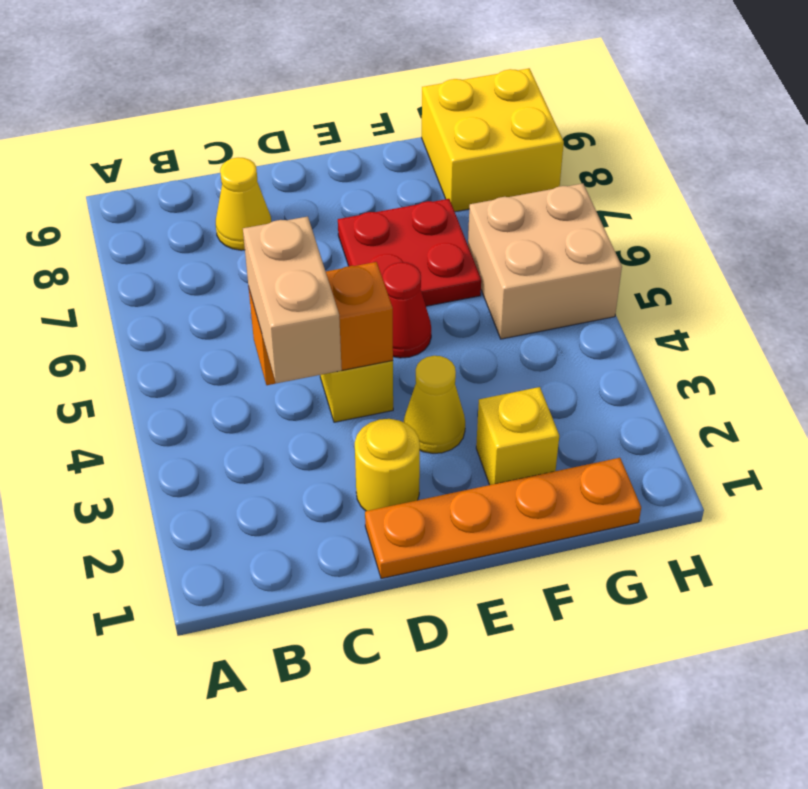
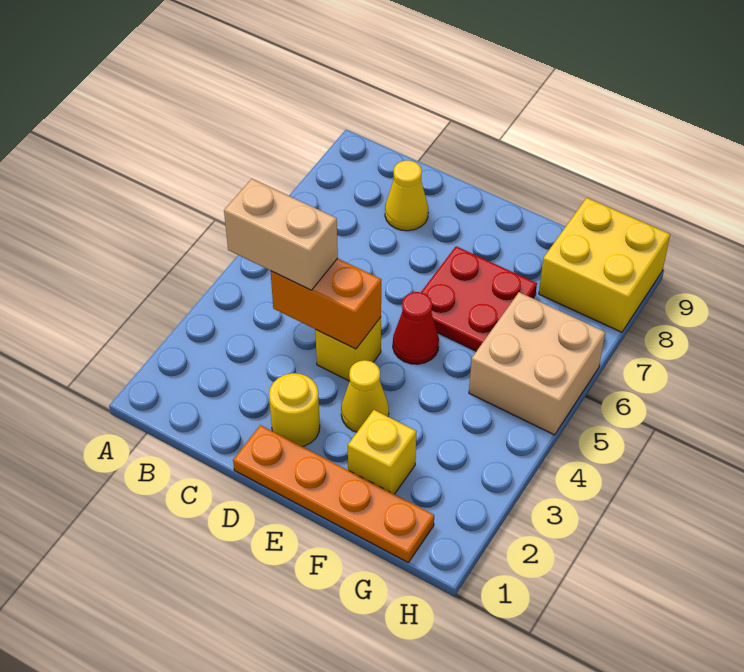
tan 1x2 brick [243,217,342,383] -> tan 1x2 brick turned to [224,179,338,290]

